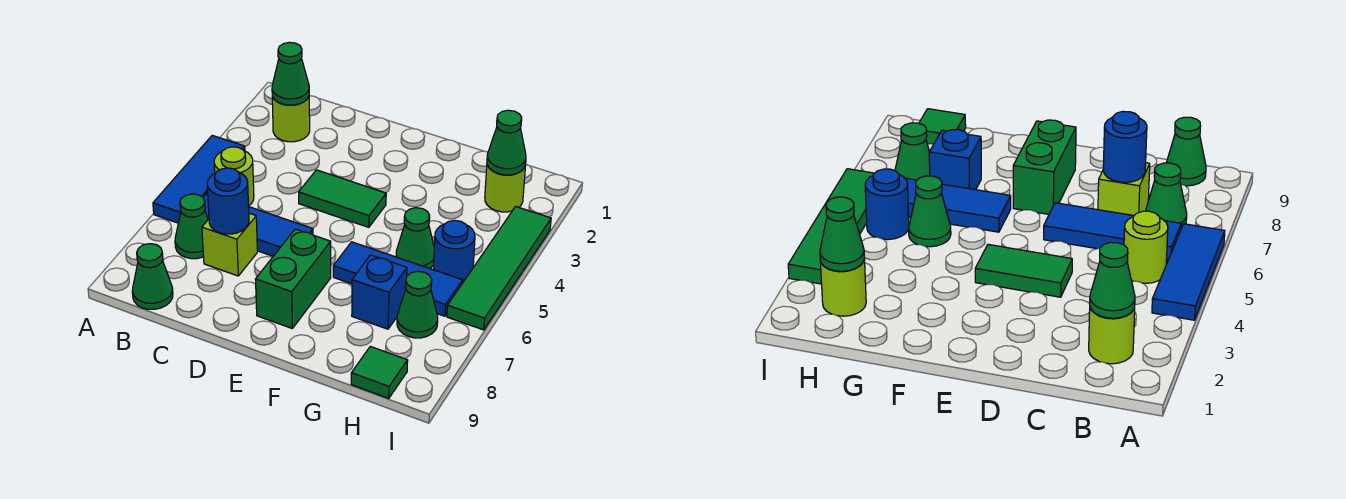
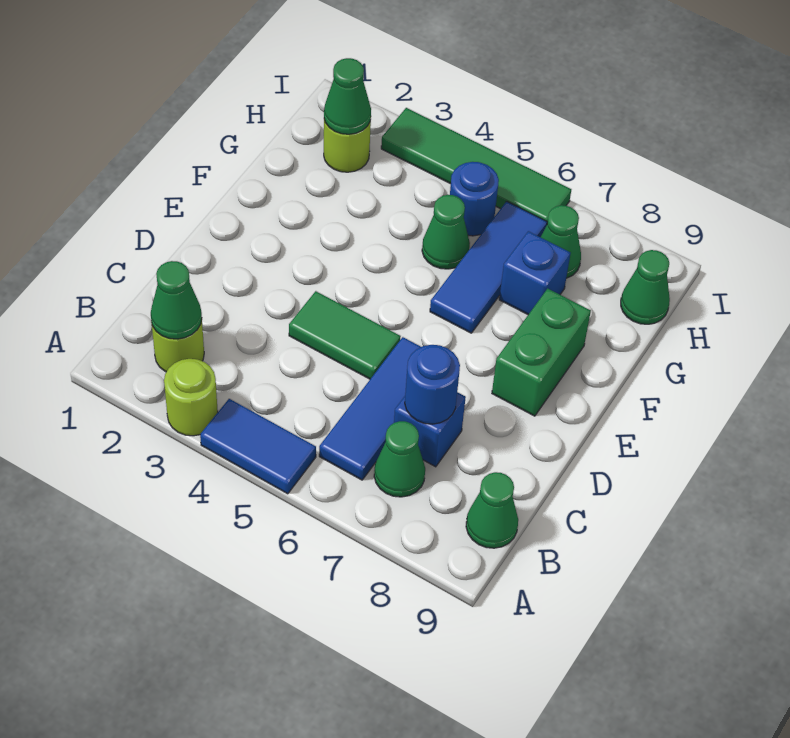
blue 1x3 tile [153,135,245,223] -> blue 1x2 tile [200,399,316,494]
lime 1x1 round brick [214,147,254,205] -> lime 1x1 round brick moved to [164,359,218,436]
lime 1x1 brick [202,213,257,276] -> blue 1x1 brick [394,392,466,467]
green 1x2 tile [299,170,386,227] -> green 1x2 tile turned to [289,291,401,379]
green 1x2 brick [256,229,331,328] -> green 1x2 brick turned to [492,289,591,416]
green 1x1 tile [351,346,408,398] -> green 1x1 cone [621,250,670,324]

